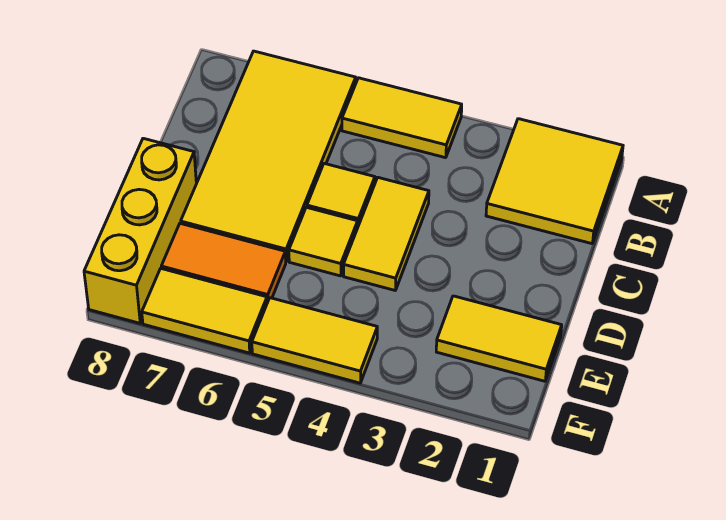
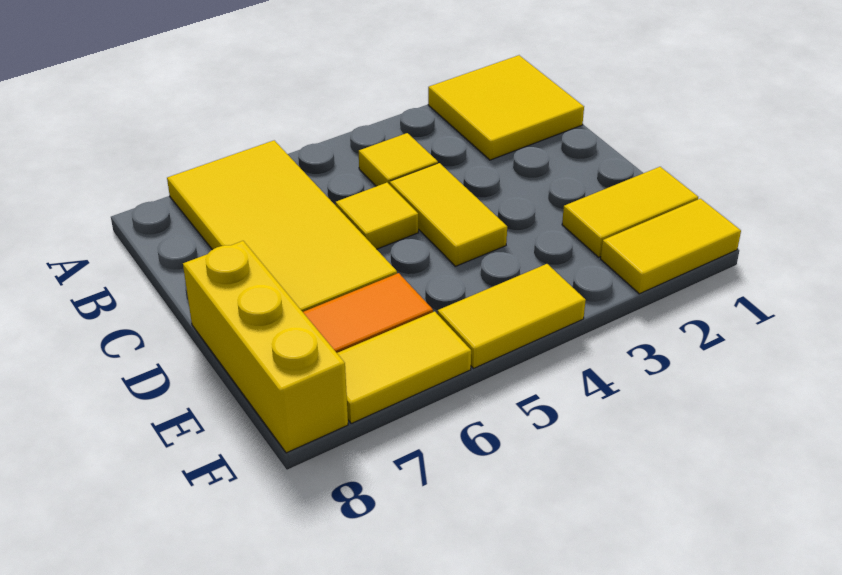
yellow 1x2 tile [342,78,462,158] -> yellow 1x2 tile moved to [601,199,741,294]
yellow 1x1 tile [289,207,358,276] -> yellow 1x1 tile moved to [359,133,438,186]

